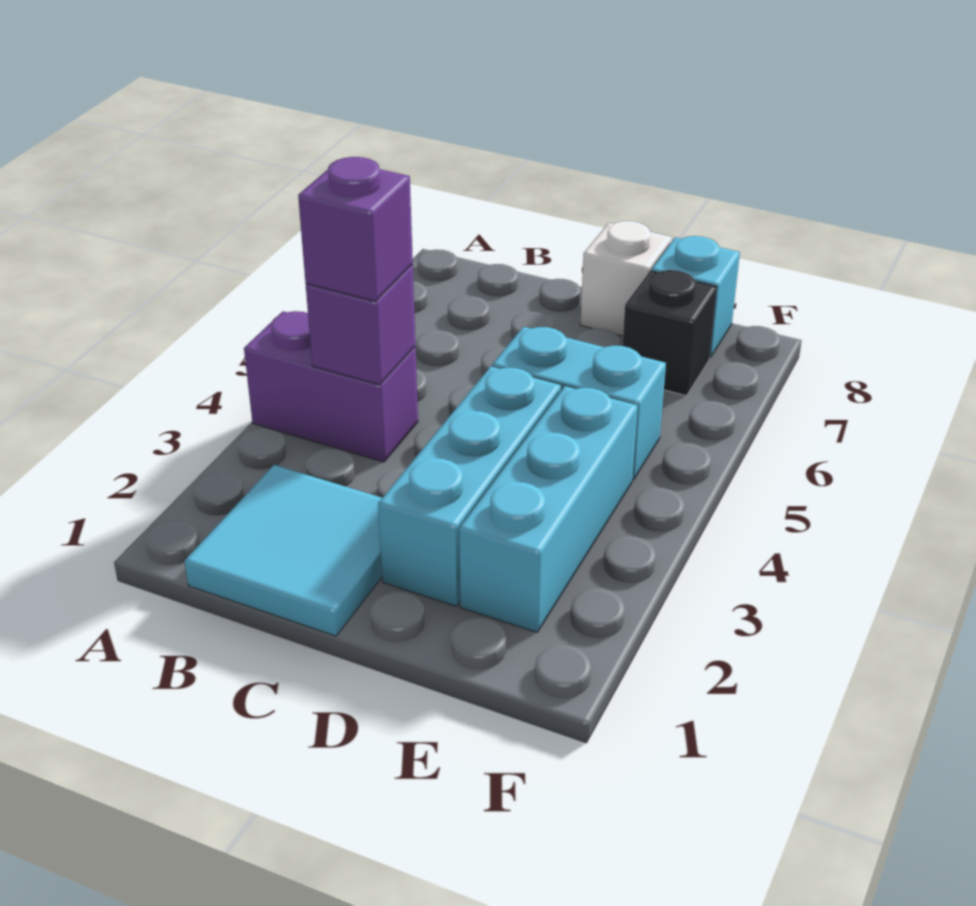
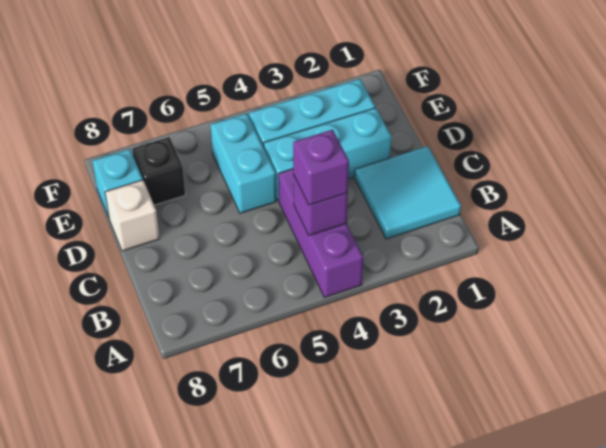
purple 1x2 brick [244,311,418,462] -> purple 1x3 brick [278,169,363,297]

